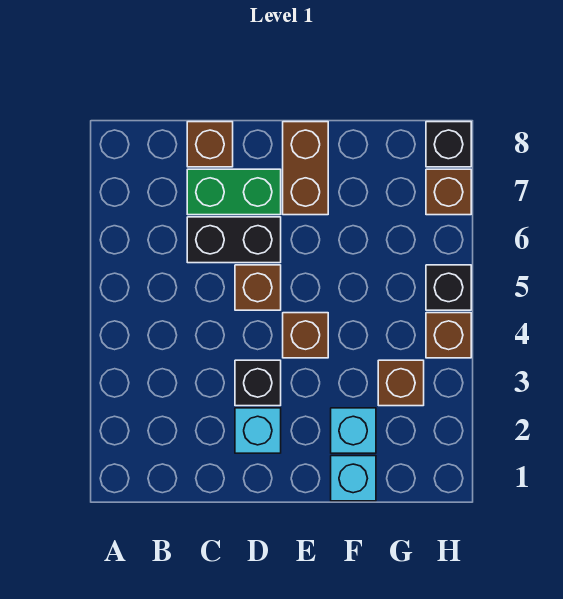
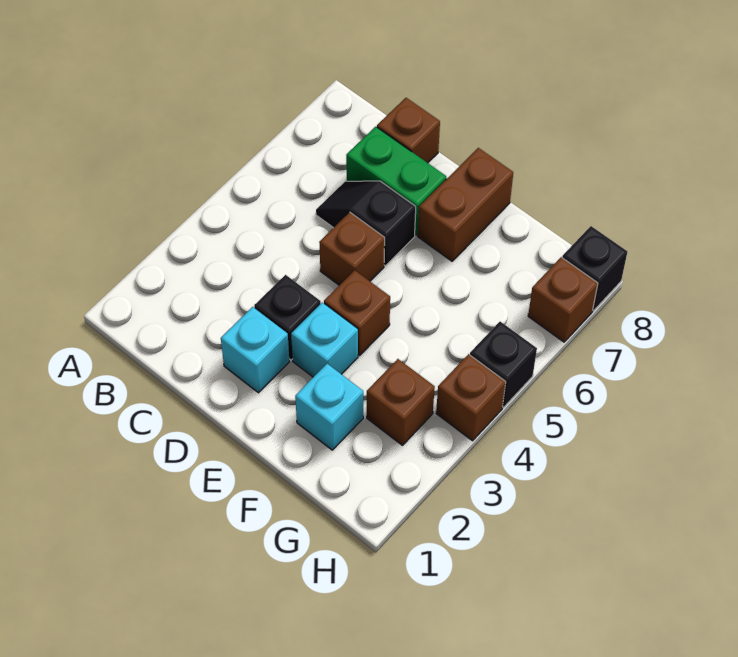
black 1x2 brick [187,217,281,263] -> black 1x2 slope [316,181,416,266]
cyan 1x1 brick [331,456,376,501] -> cyan 1x1 brick moved to [291,302,358,377]

